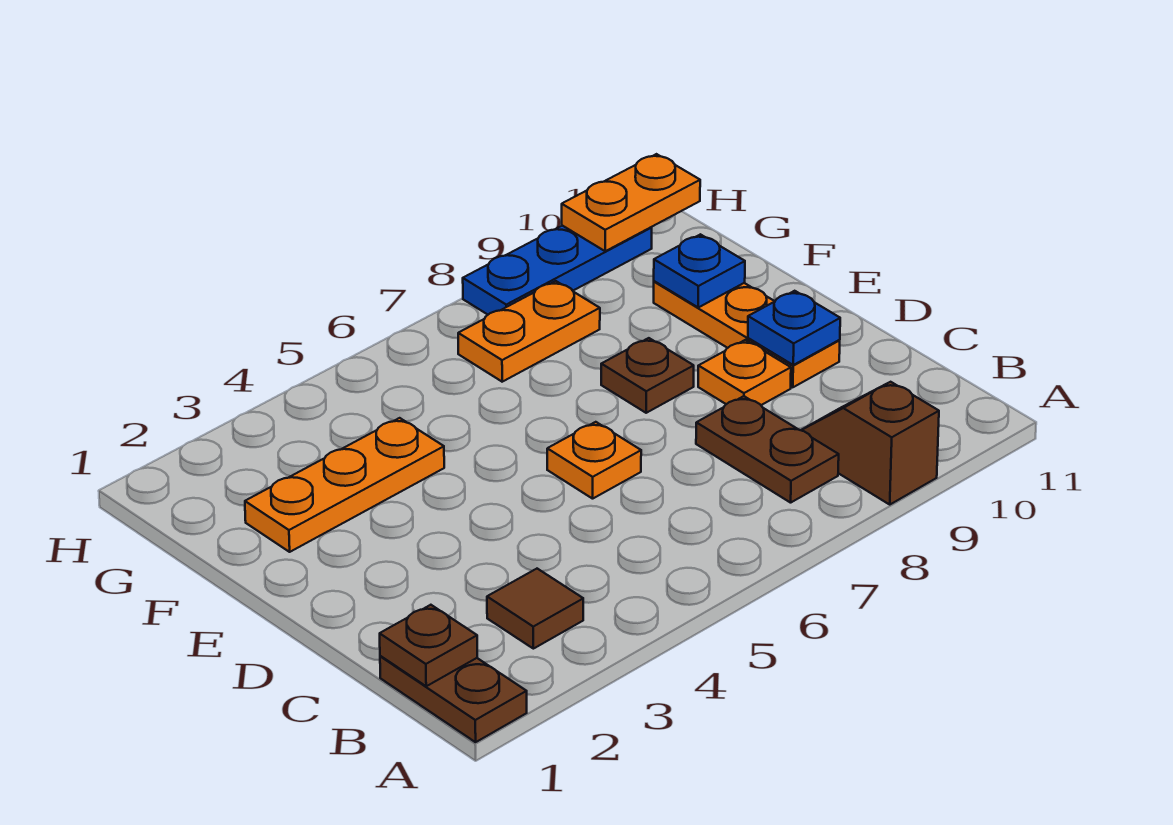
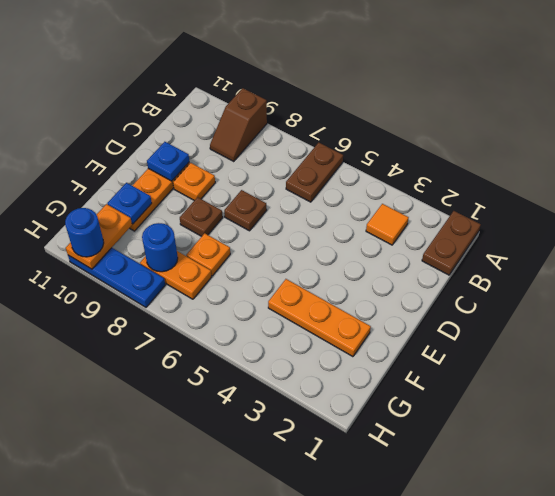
brown 1x1 plate [380,605,477,686] -> brown 1x1 plate moved to [224,190,267,231]
brown 1x1 tile [487,569,583,649] -> orange 1x1 tile [366,204,409,245]
brown 1x2 plate [696,396,839,503] -> brown 1x2 plate moved to [286,143,343,202]
orange 1x1 plate [547,422,641,499] -> orange 1x1 plate moved to [186,233,230,276]
none -> blue 1x1 round brick [142,223,178,272]
orange 1x2 plate [562,154,700,251] -> orange 1x2 plate turned to [66,204,132,269]
none -> blue 1x1 round brick [65,208,104,257]

